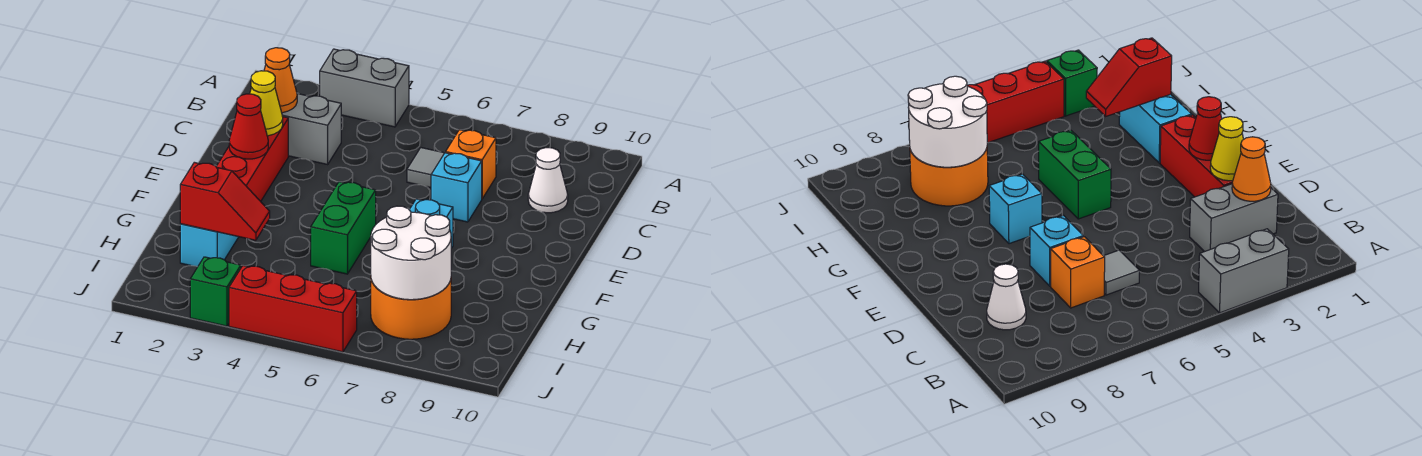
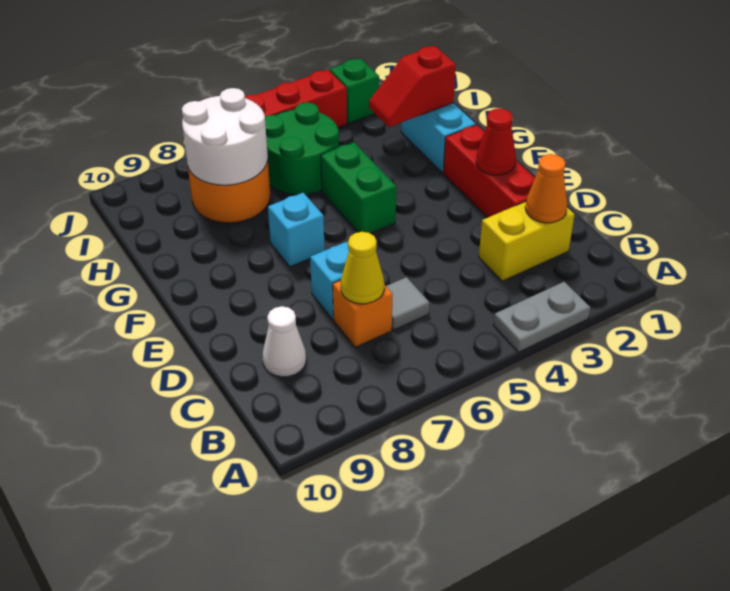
grey 1x2 brick [320,49,409,127] -> grey 1x2 plate [493,282,590,352]
grey 1x2 brick [282,94,341,164] -> yellow 1x2 brick [479,202,575,281]
yellow 1x1 cone [250,71,283,136] -> yellow 1x1 cone moved to [341,232,384,304]
none -> green 2x2 round brick [265,102,339,195]

